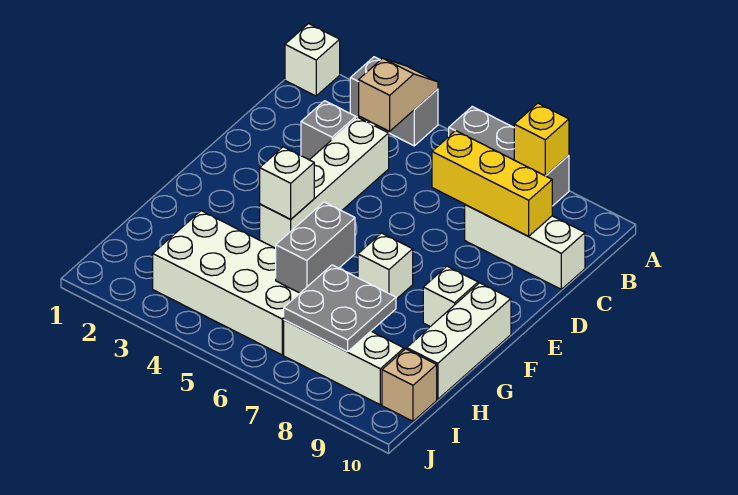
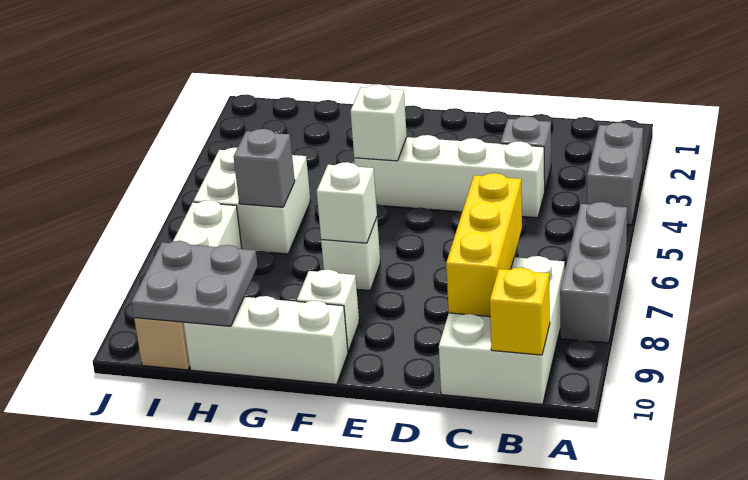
white 1x1 brick [285,24,340,96] -> white 1x1 brick moved to [317,162,377,243]
tan 1x2 slope [359,58,438,131] -> none
yellow 1x1 brick [514,103,569,176] -> yellow 1x1 brick moved to [490,268,550,355]
white 1x3 brick [465,205,585,289] -> white 2x3 brick [439,256,565,404]
grey 1x2 brick [276,202,355,293] -> grey 1x1 brick [234,129,295,207]
white 2x4 brick [153,211,300,355] -> white 2x2 brick [193,148,311,254]
grey 2x2 plate [284,265,396,352] -> grey 2x2 plate moved to [132,241,258,326]

